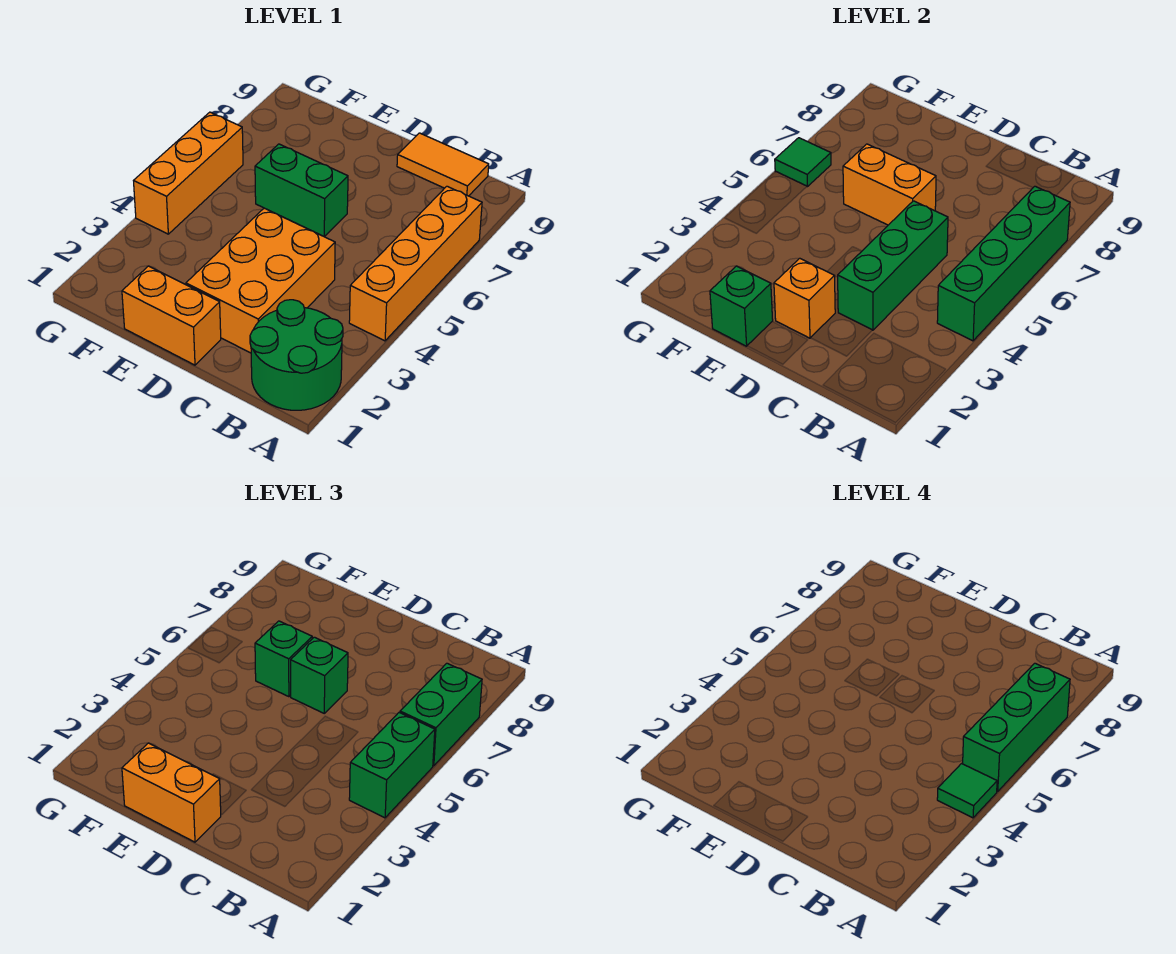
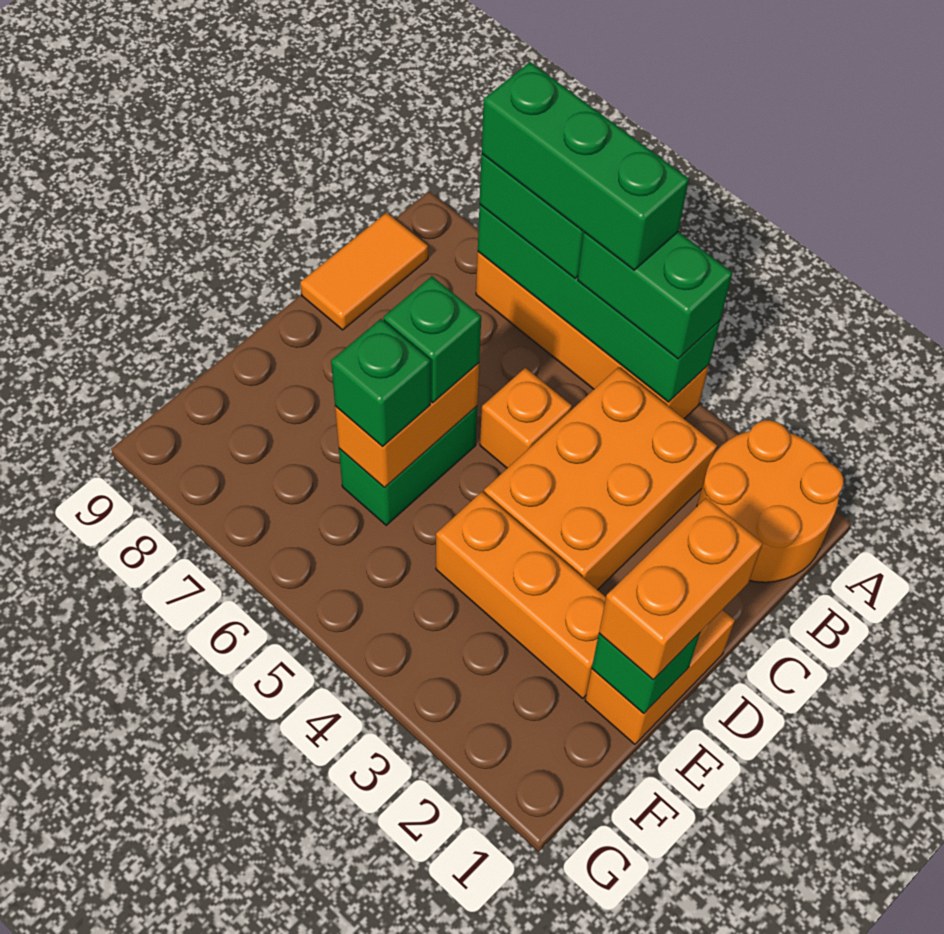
green 2x2 round brick [250,300,343,410] -> orange 2x2 round brick [697,420,844,582]
green 1x1 tile [937,764,997,818] -> none
orange 2x3 brick [186,208,335,353] -> orange 2x3 brick turned to [484,367,717,590]
green 1x3 brick [838,201,948,330] -> none
orange 1x1 brick [774,258,835,338] -> orange 1x1 brick moved to [480,368,572,468]
orange 1x3 brick [134,112,243,234] -> orange 1x3 brick moved to [436,492,606,698]
green 1x1 tile [775,138,831,187] -> none

